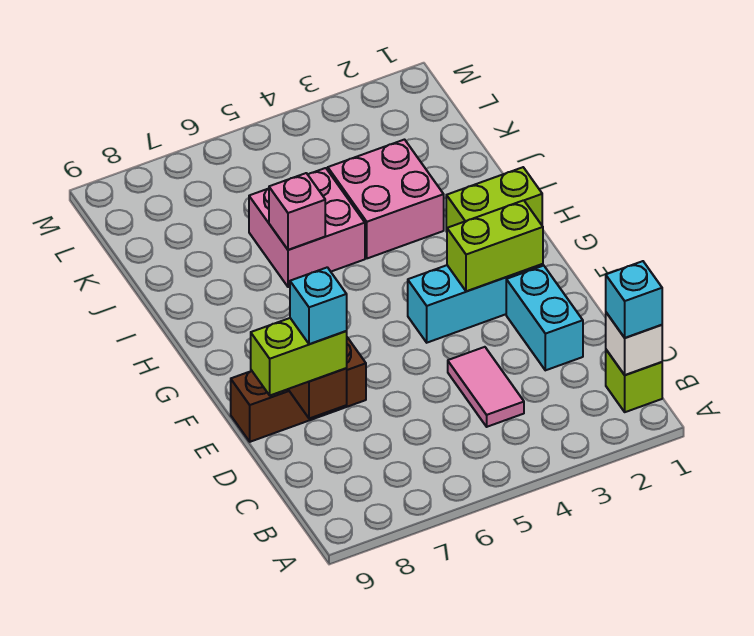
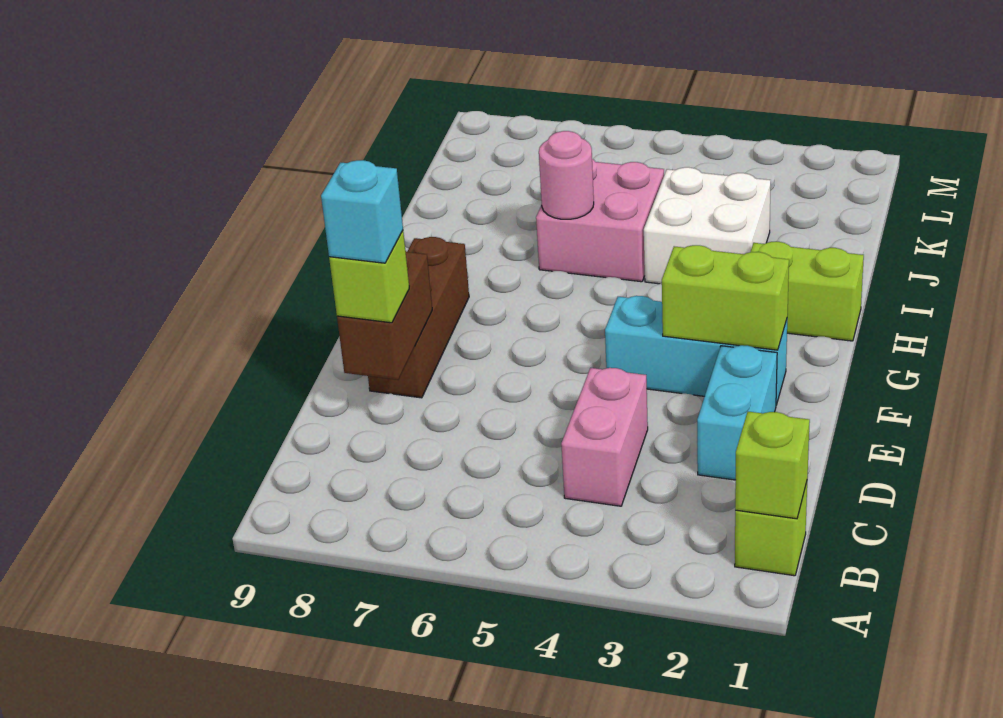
white 1x1 brick [606,313,662,375] -> lime 1x1 brick [735,412,810,519]
cyan 1x1 brick [606,261,662,338] -> none
pink 1x2 tile [448,347,524,427] -> pink 1x2 brick [561,368,648,506]
lime 1x2 brick [251,318,347,395] -> lime 1x1 brick [329,231,409,323]
brown 1x3 brick [231,337,366,442] -> brown 1x3 brick turned to [368,237,469,398]
pink 2x2 brick [328,140,444,258] -> white 2x2 brick [644,167,771,284]
pink 1x1 brick [269,173,325,250] -> pink 1x1 round brick [539,131,594,219]

